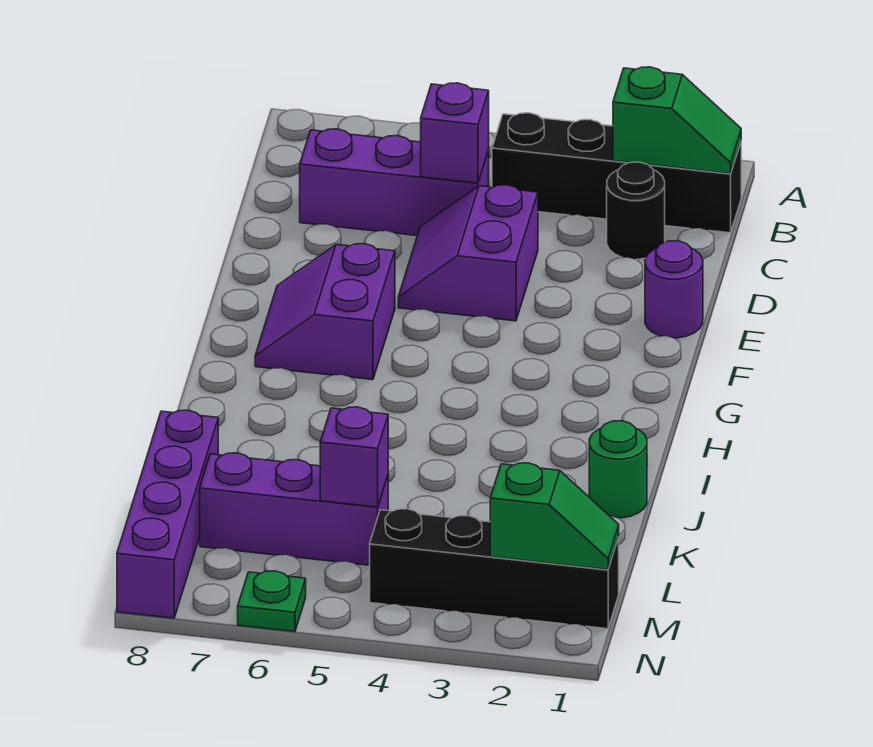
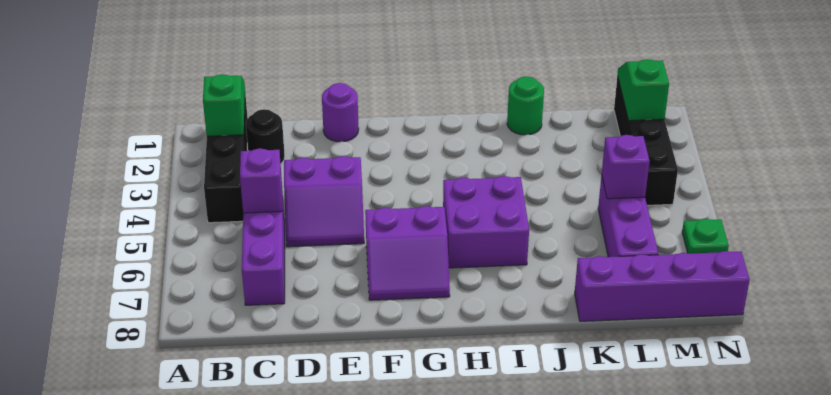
none -> purple 2x2 brick [443,176,529,268]

